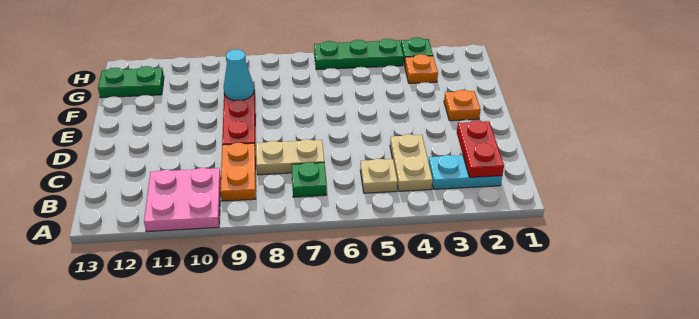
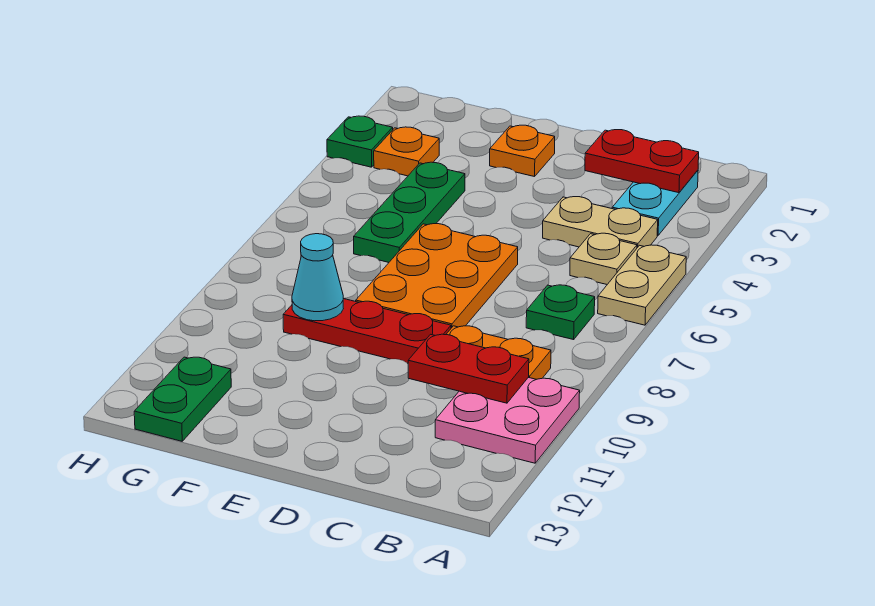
none -> red 1x2 plate [408,334,529,403]
tan 1x2 plate [256,139,324,175] -> tan 1x2 plate moved to [598,245,686,325]
none -> orange 2x3 plate [356,224,518,328]
green 1x3 plate [314,39,404,70] -> green 1x3 plate moved to [354,162,465,262]

